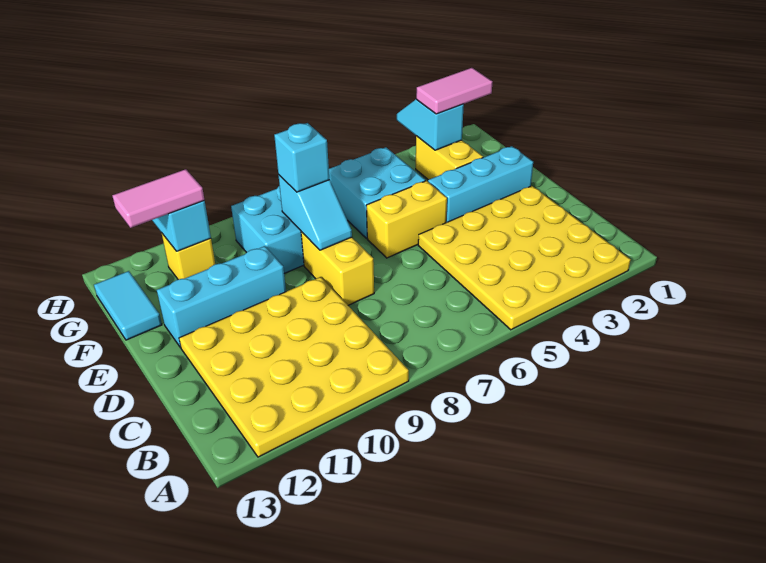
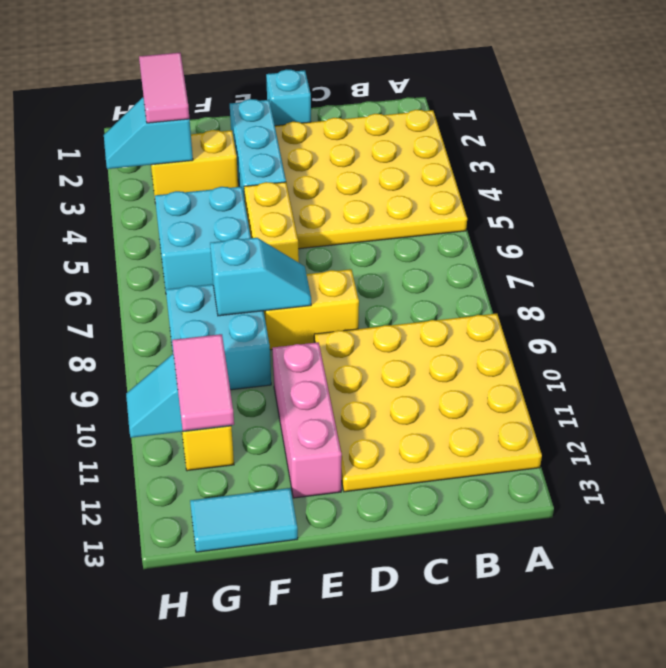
cyan 1x3 brick [157,246,286,348] -> pink 1x3 brick [272,342,342,498]
cyan 1x1 brick [274,123,329,192] -> cyan 1x1 brick moved to [266,69,311,126]

